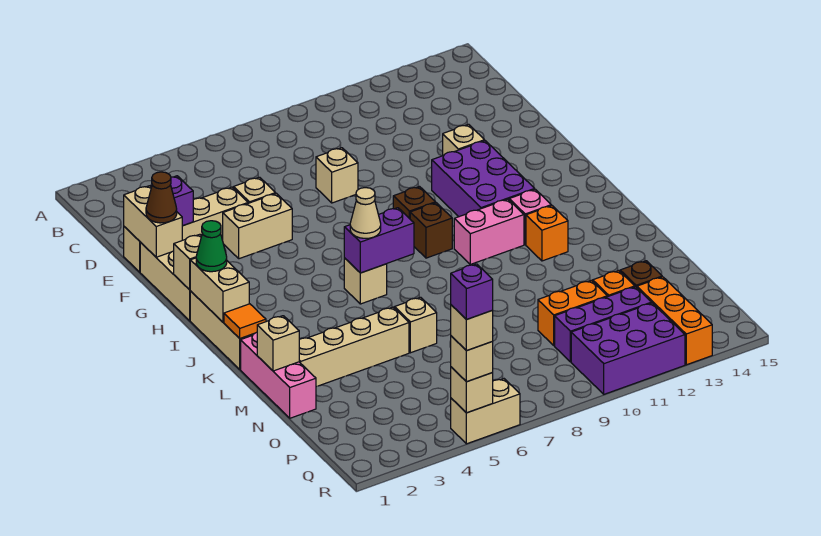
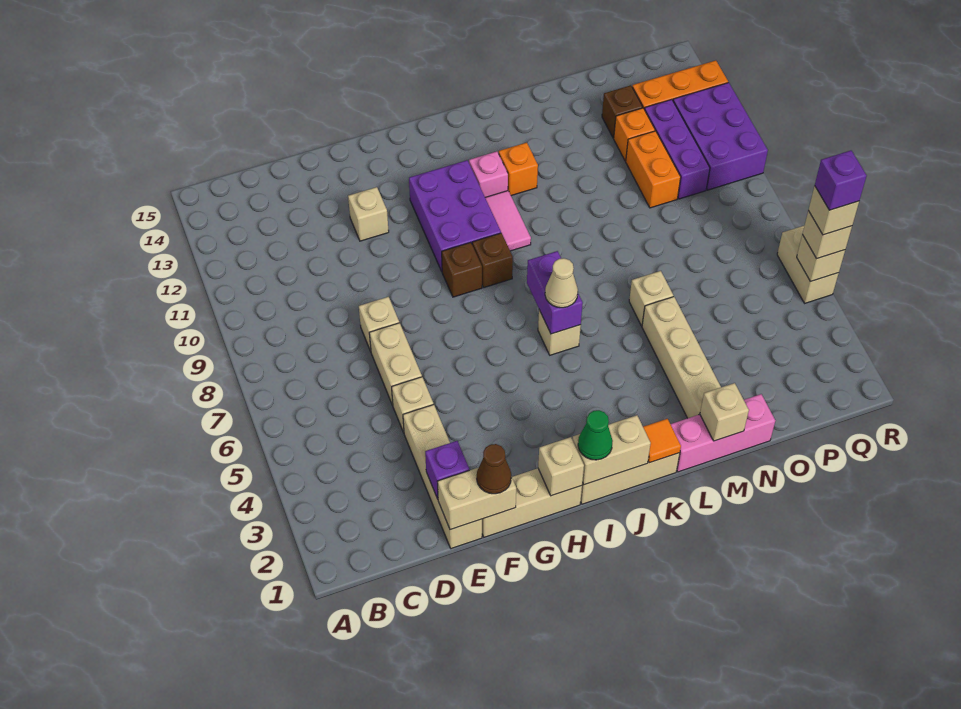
tan 1x2 brick [223,193,292,259] -> tan 1x2 brick moved to [369,323,422,405]
purple 2x3 brick [432,141,535,217] -> purple 2x3 brick turned to [409,160,501,271]
pink 1x2 brick [454,199,524,264] -> pink 1x2 tile [485,191,531,251]

